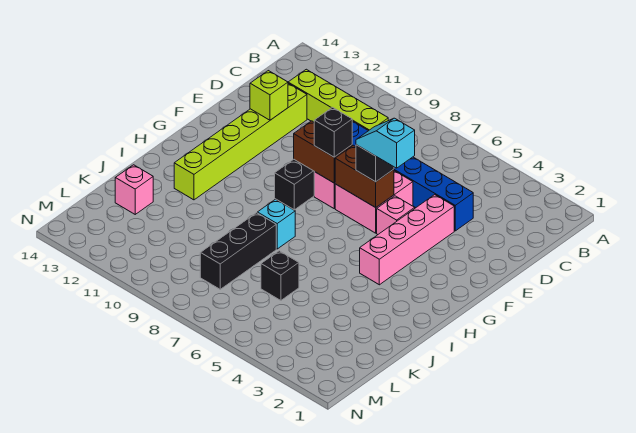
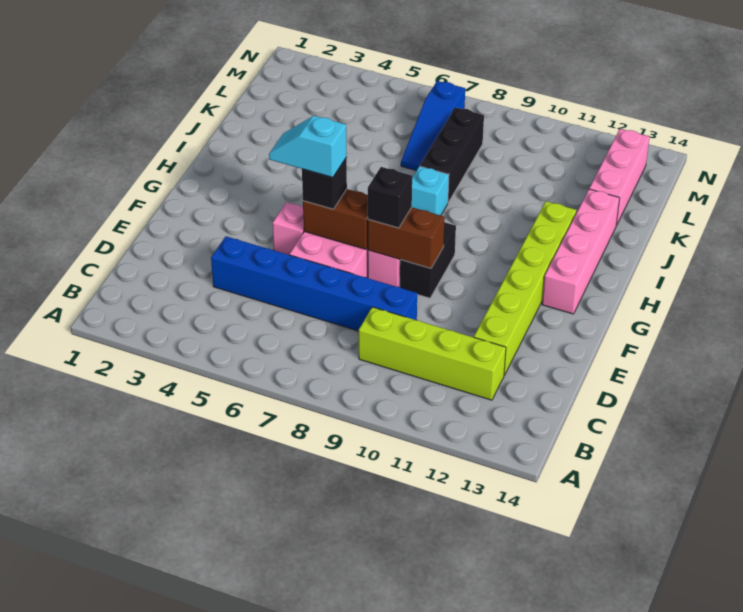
pink 1x4 brick [360,195,454,285] -> pink 1x4 brick moved to [542,189,620,314]
lime 1x1 brick [250,71,288,120] -> none
cyan 1x2 slope [356,118,415,168] -> cyan 1x2 slope turned to [269,116,347,177]
black 1x1 brick [261,251,299,301] -> none
none -> blue 1x3 slope [401,81,465,171]
pink 1x1 brick [115,165,153,214] -> pink 1x3 brick [589,129,650,226]

